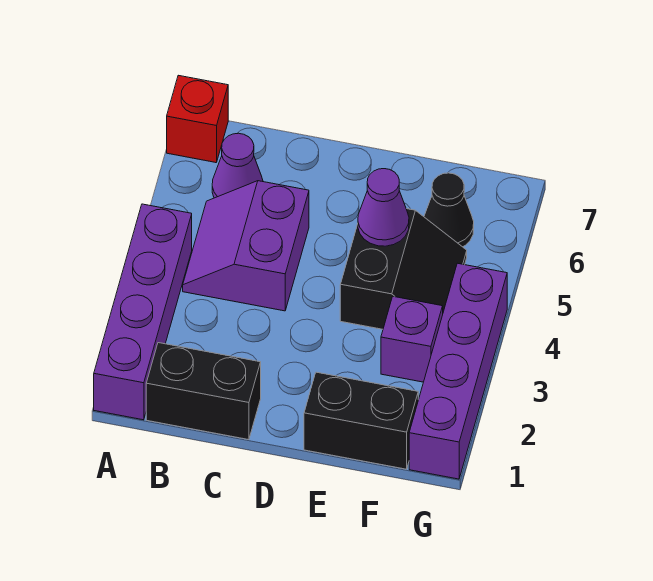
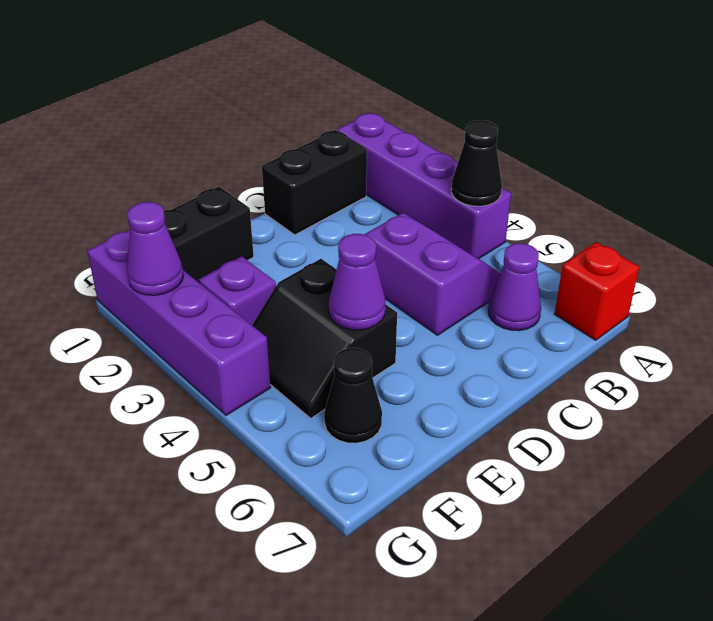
none -> black 1x1 cone [451,120,502,206]
none -> purple 1x1 cone [127,202,184,295]

